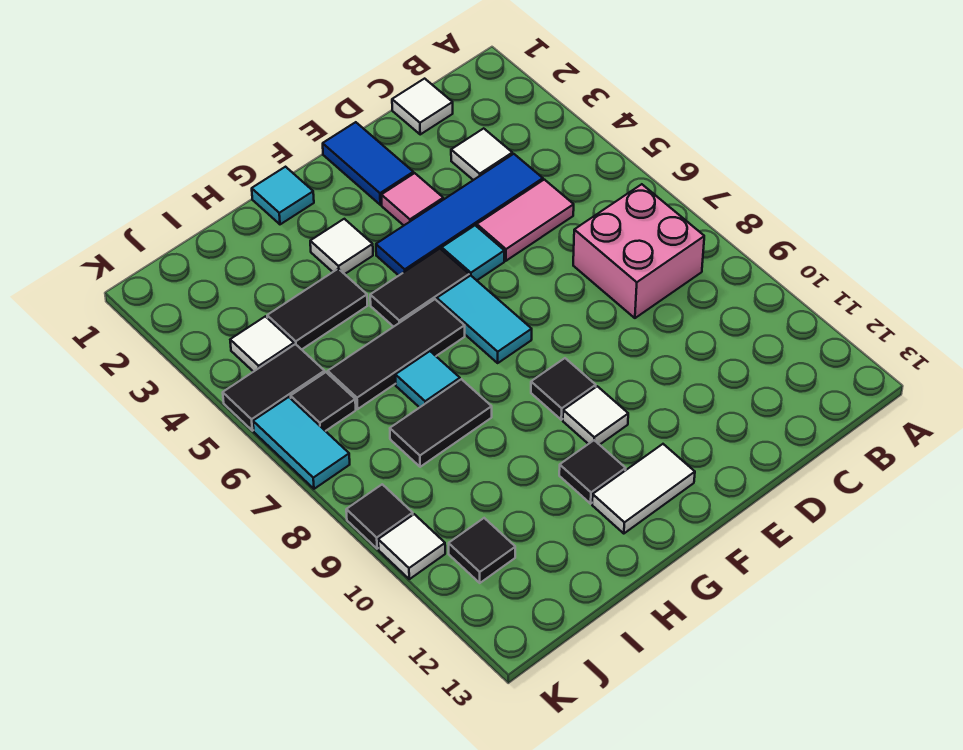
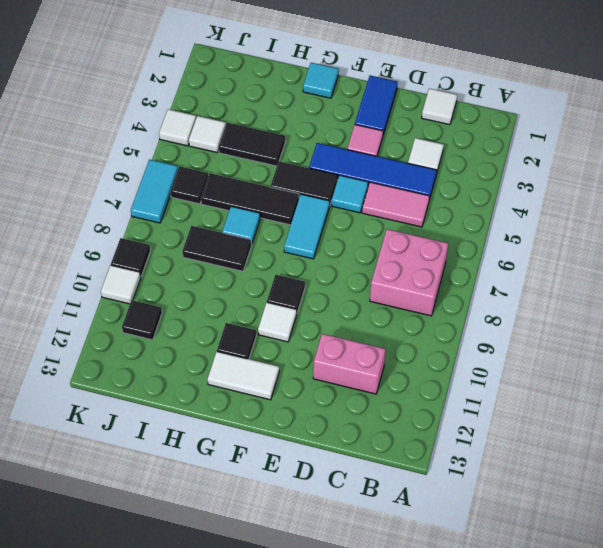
none -> pink 1x2 brick [313,334,386,394]
white 1x1 tile [310,219,373,274] -> white 1x1 tile moved to [159,109,196,146]
black 1x2 tile [223,344,325,431] -> none

